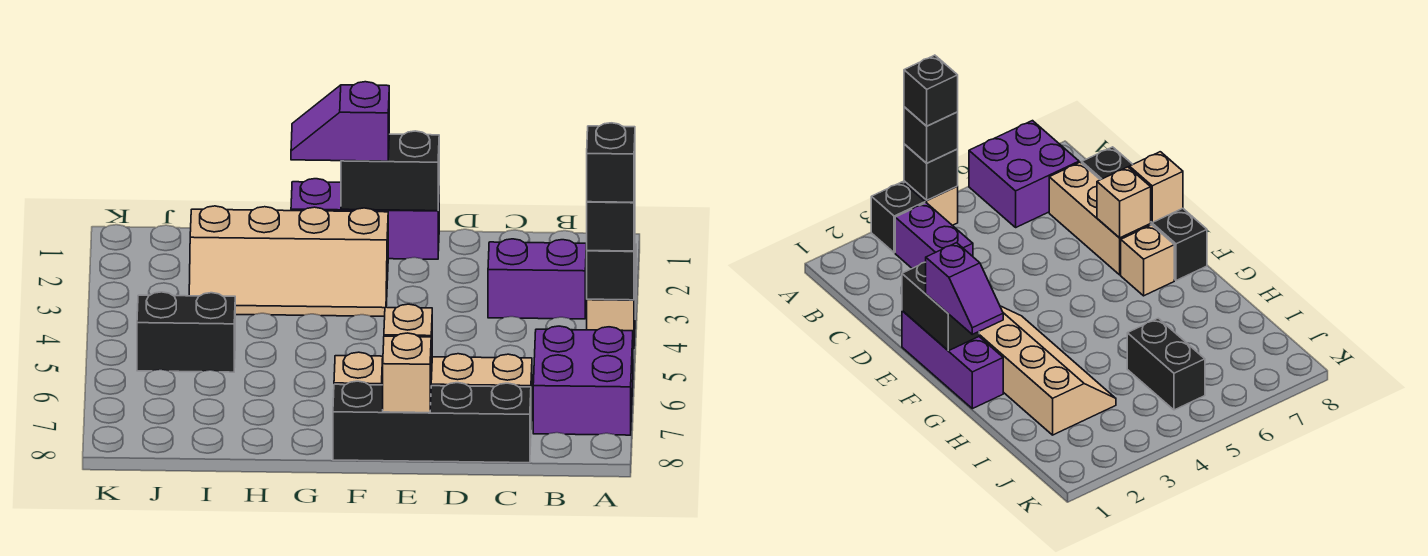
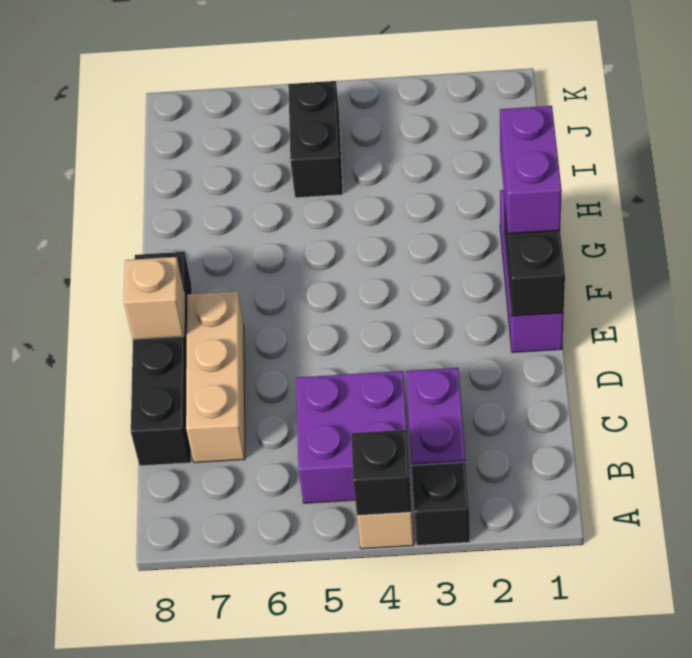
black 1x1 brick [587,191,635,251] -> none
black 1x1 brick [587,123,635,202] -> none
purple 2x2 brick [533,326,633,435] -> purple 2x2 brick moved to [296,371,410,503]
tan 1x1 brick [384,304,432,379] -> none
purple 1x2 slope [291,82,389,161] -> purple 1x2 brick [500,106,562,234]
tan 2x4 slope [189,206,388,316] -> none
tan 1x1 brick [334,352,383,385] -> none

